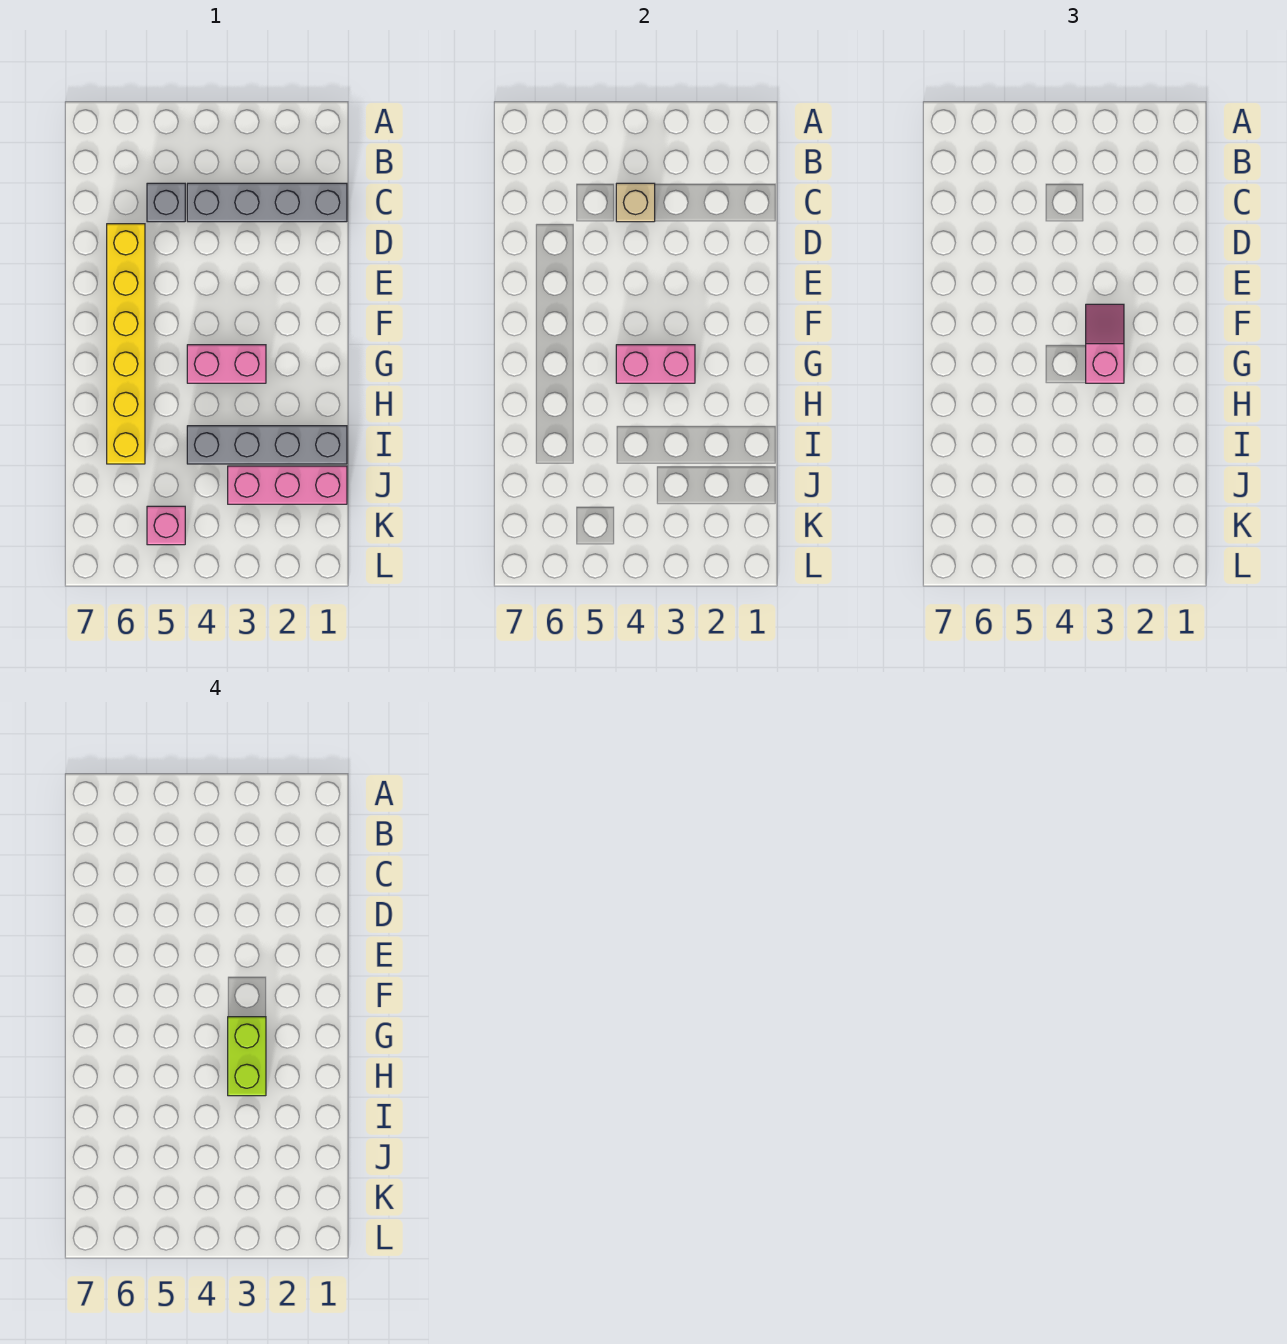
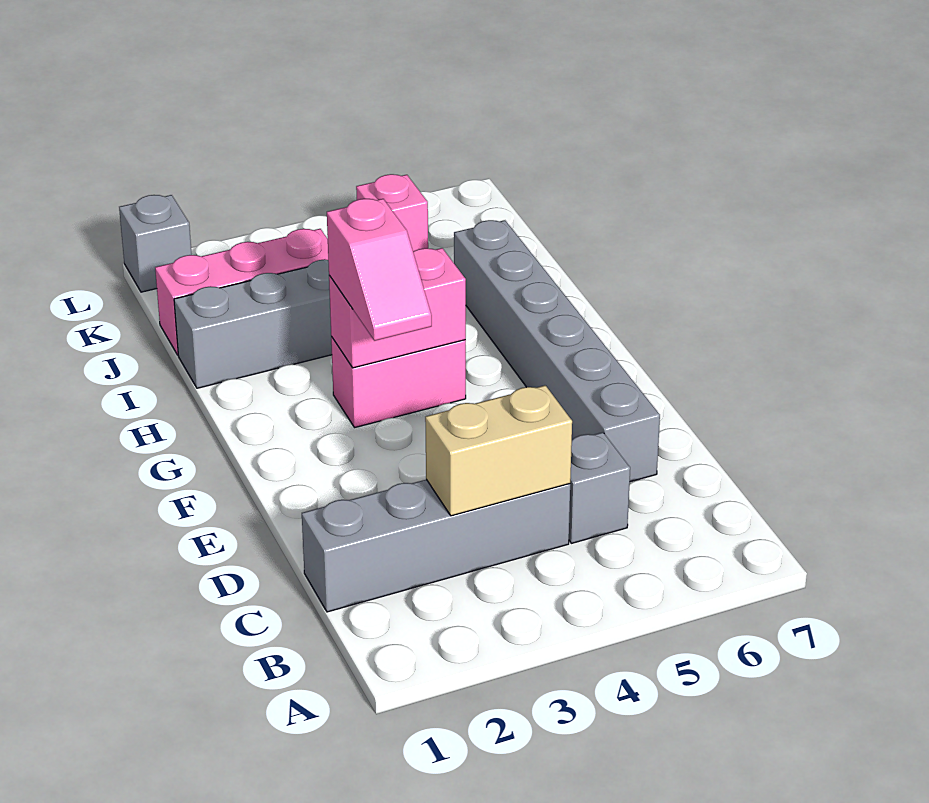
tan 1x1 brick [616,183,655,222] -> tan 1x2 brick [425,385,572,516]
yellow 1x6 brick [107,224,145,464] -> grey 1x6 brick [454,220,660,482]
lime 1x2 brick [228,1017,266,1096] -> none
none -> grey 1x1 brick [119,195,192,292]

